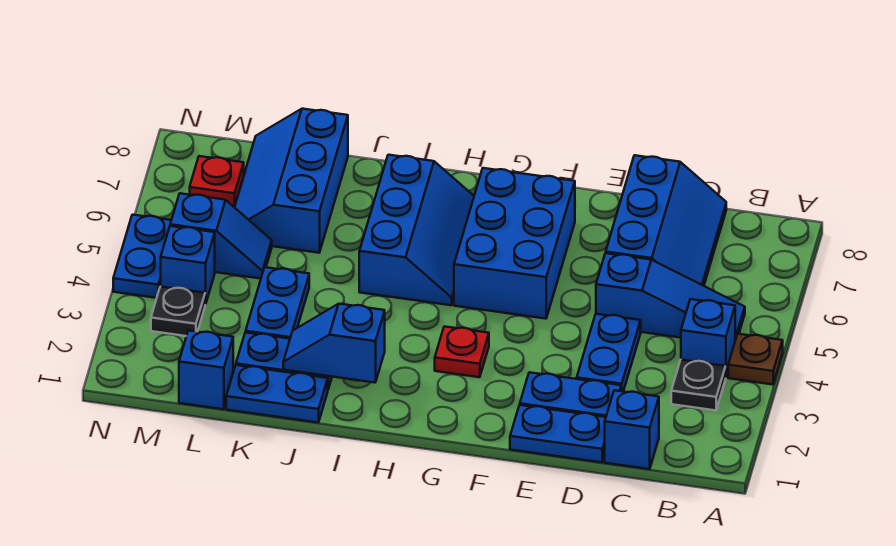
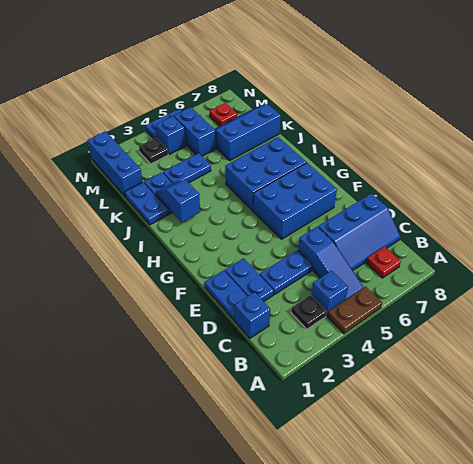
brown 1x1 plate [728,334,783,385] -> brown 1x2 plate [327,287,382,334]
red 1x1 plate [435,326,489,377] -> red 1x1 plate moved to [366,246,401,278]
blue 2x3 slope [359,155,474,305] -> blue 2x3 brick [225,137,306,210]
blue 1x1 brick [179,330,233,409] -> blue 1x3 brick [87,131,142,196]
blue 1x2 slope [170,193,272,279] -> blue 1x2 brick [174,107,216,156]

